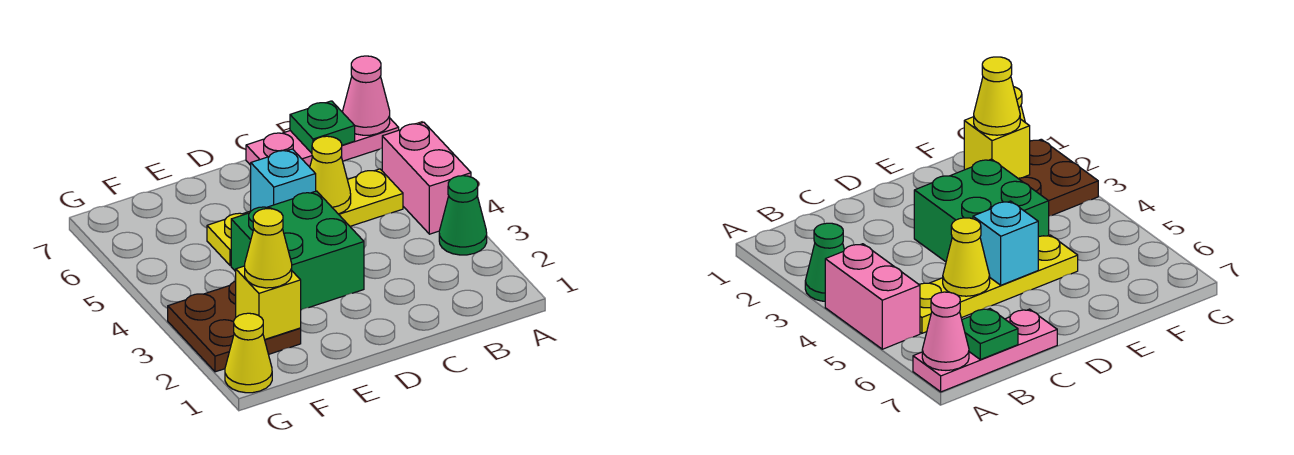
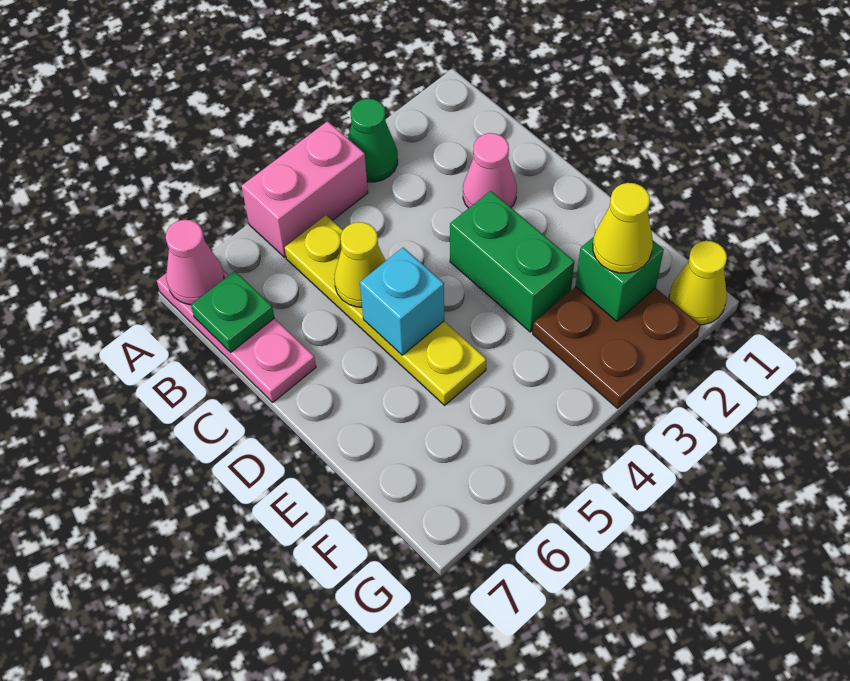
none -> pink 1x1 cone [463,133,517,208]
green 2x2 brick [231,191,364,310] -> green 1x2 brick [450,191,574,332]
yellow 1x1 brick [236,266,301,339] -> green 1x1 brick [575,237,664,321]

